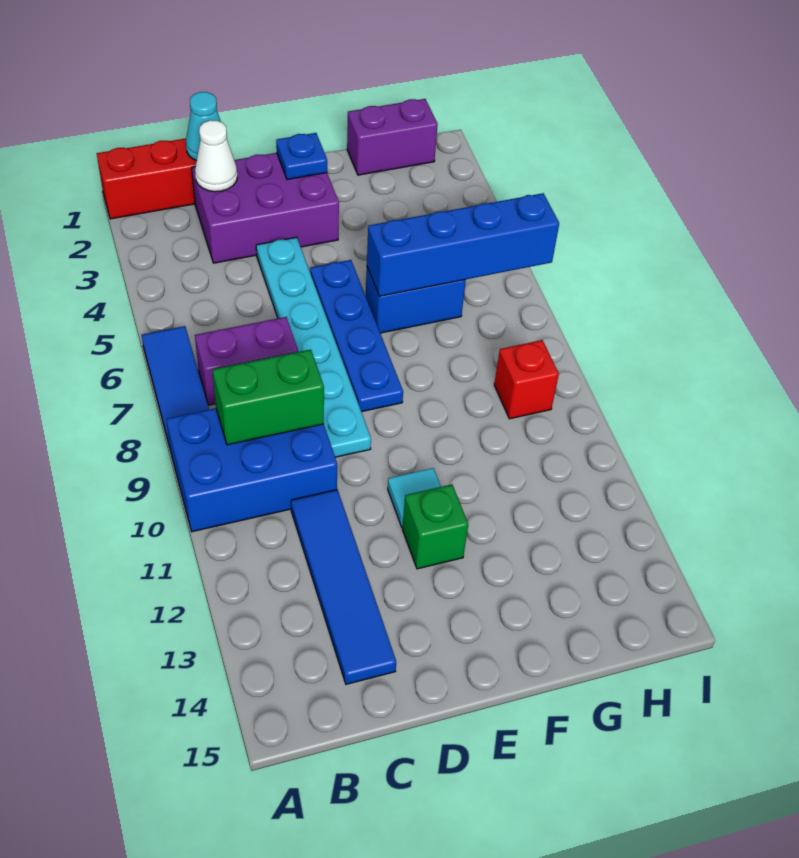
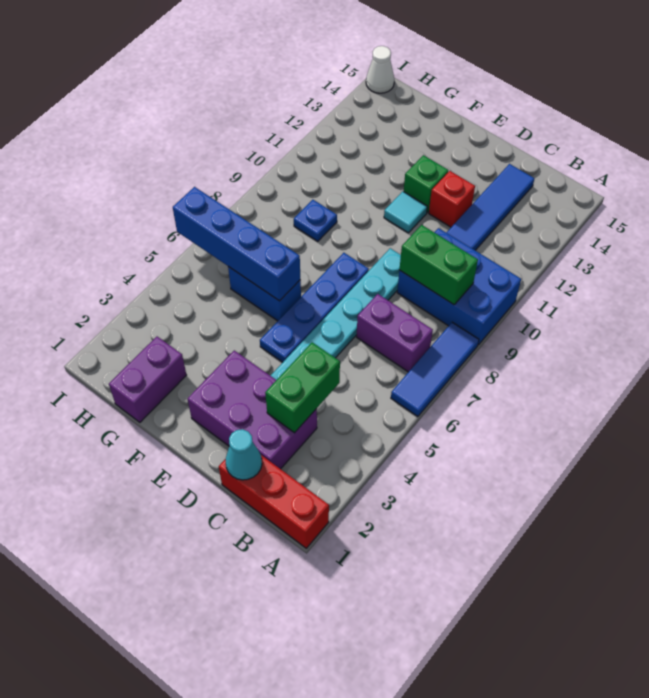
white 1x1 cone [195,120,237,192] -> white 1x1 cone moved to [366,46,394,93]
none -> green 1x2 brick [265,342,340,433]
blue 1x1 plate [276,133,327,180] -> blue 1x1 plate moved to [294,200,337,241]
purple 1x2 brick [347,99,438,175] -> purple 1x2 brick turned to [109,337,186,422]
red 1x1 brick [494,340,559,419] -> red 1x1 brick moved to [429,171,475,227]

